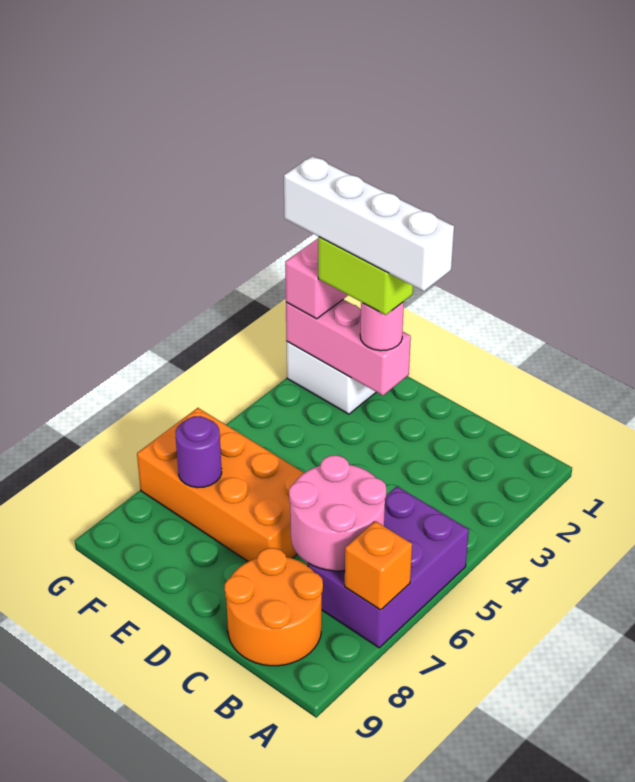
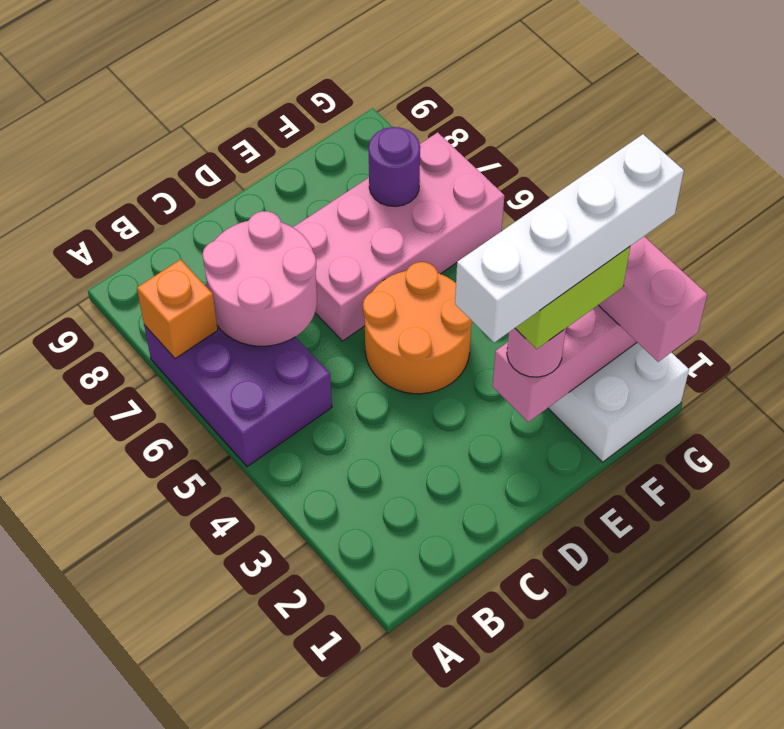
orange 2x2 round brick [225,548,323,666] -> orange 2x2 round brick moved to [363,262,473,394]
orange 2x4 brick [137,408,304,562] -> pink 2x4 brick [293,132,504,341]

